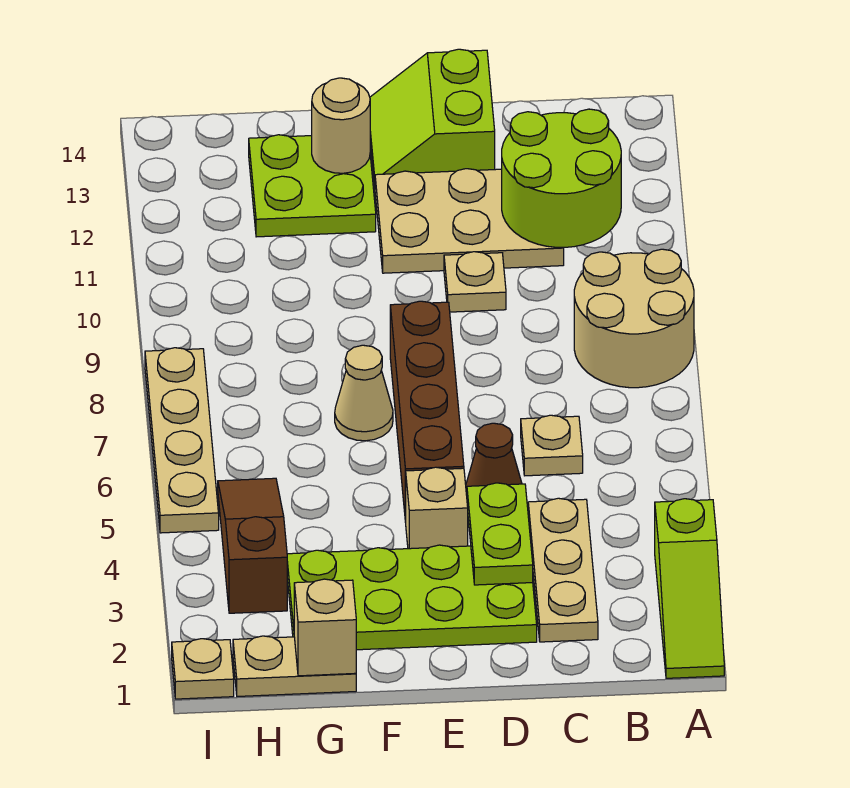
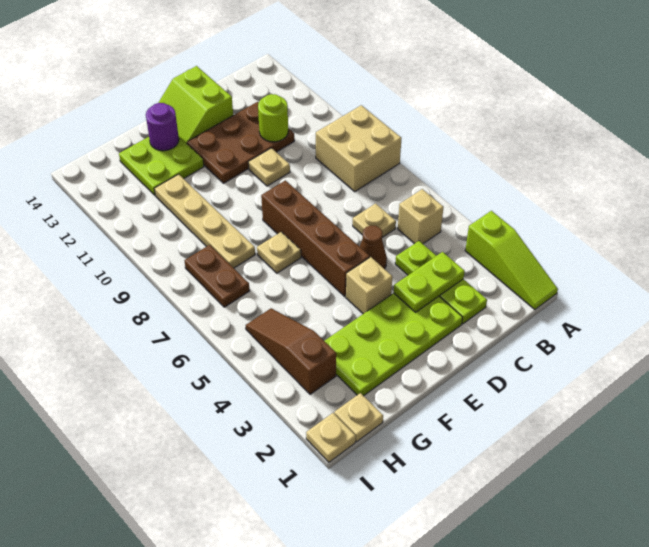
tan 2x2 round brick [574,249,694,388] -> tan 2x2 brick [316,105,401,192]
lime 2x2 round brick [502,109,621,247] -> lime 1x1 round brick [258,94,288,142]
tan 1x3 plate [528,498,598,642] -> lime 1x3 plate [395,241,487,324]
tan 2x3 plate [375,169,564,273] -> brown 2x3 plate [187,102,294,183]
lime 1x2 plate [467,483,533,585] -> lime 1x2 plate turned to [394,252,465,312]
tan 1x1 cone [335,345,393,441] -> tan 1x1 plate [257,232,301,273]
tan 1x1 round brick [312,78,370,173] -> purple 1x1 round brick [146,103,179,151]
tan 1x2 plate [233,636,356,696] -> tan 1x1 plate [334,393,383,442]
tan 1x1 brick [294,579,356,676] -> tan 1x1 brick moved to [398,189,444,244]
none -> brown 1x2 plate [185,245,250,307]
tan 1x4 plate [145,348,219,533] -> tan 1x4 plate moved to [154,174,255,268]

